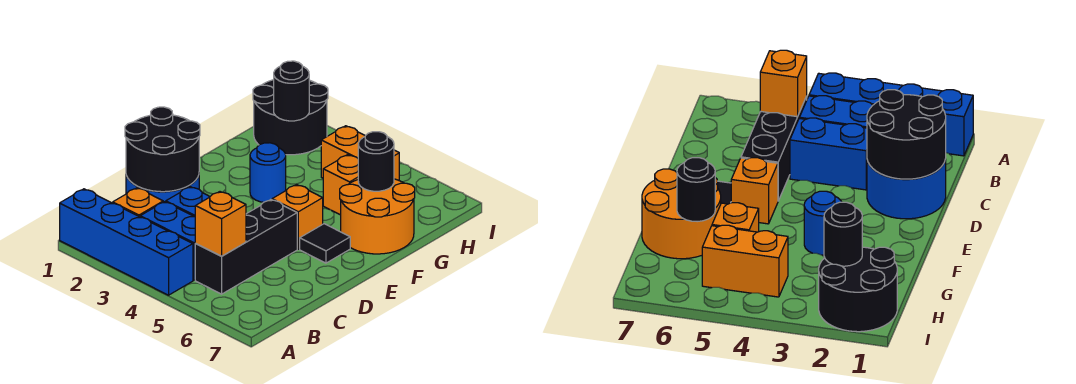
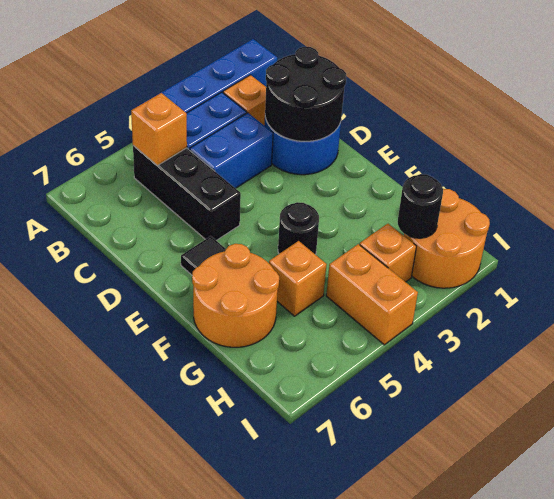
orange 1x1 brick [272,185,323,249] -> orange 1x1 brick moved to [360,224,416,282]
blue 1x1 round brick [250,143,286,202] -> none
black 1x1 round brick [358,132,394,191] -> black 1x1 round brick moved to [278,202,319,255]
black 2x2 round brick [253,80,328,155] -> orange 2x2 round brick [404,189,490,288]
orange 1x2 brick [321,126,399,180] -> orange 1x2 brick turned to [326,244,418,345]

